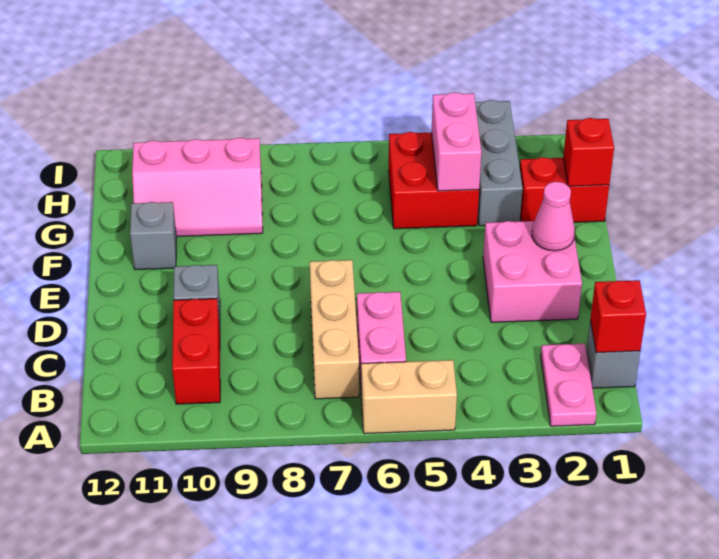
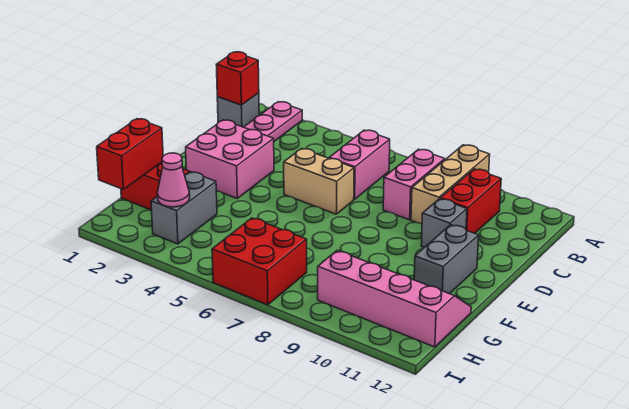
tan 1x2 brick [361,360,457,434] -> tan 1x2 brick moved to [284,149,354,214]
tan 1x3 brick [310,260,359,399] -> tan 1x3 brick moved to [411,145,490,224]
pink 1x1 cone [532,182,575,251] -> pink 1x1 cone moved to [157,153,190,207]
grey 1x1 brick [130,202,176,270] -> grey 1x2 brick [414,225,479,294]
red 1x1 brick [563,118,614,186] -> red 1x2 brick [97,119,163,189]
grey 1x3 brick [475,100,523,226] -> grey 1x2 brick [151,172,217,244]
red 2x2 brick [389,132,479,229] -> red 2x2 brick moved to [212,218,307,305]
pink 1x2 brick [431,92,481,191] -> pink 1x2 brick moved to [383,149,445,220]
pink 2x3 slope [132,138,263,236] -> pink 2x4 slope [318,250,471,347]

